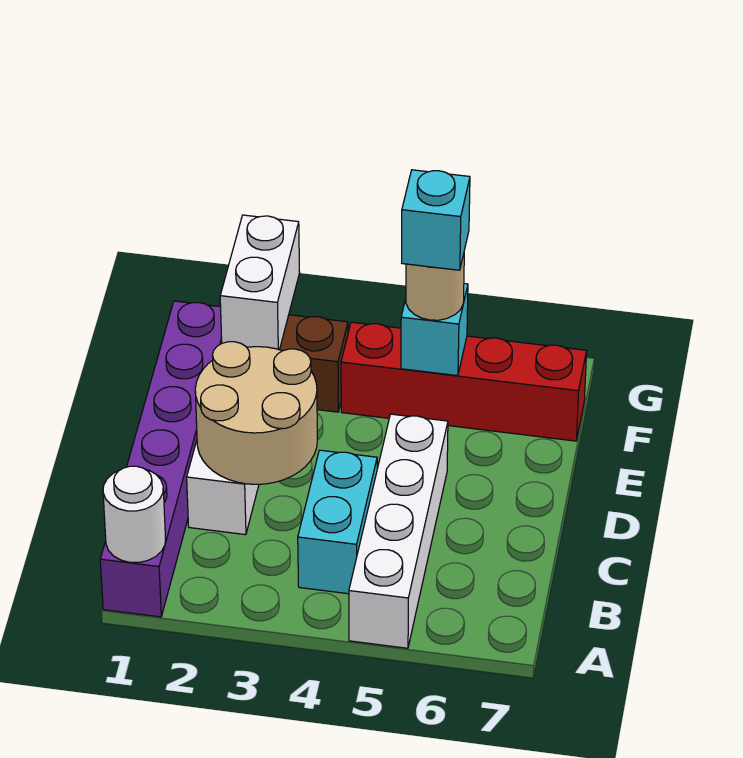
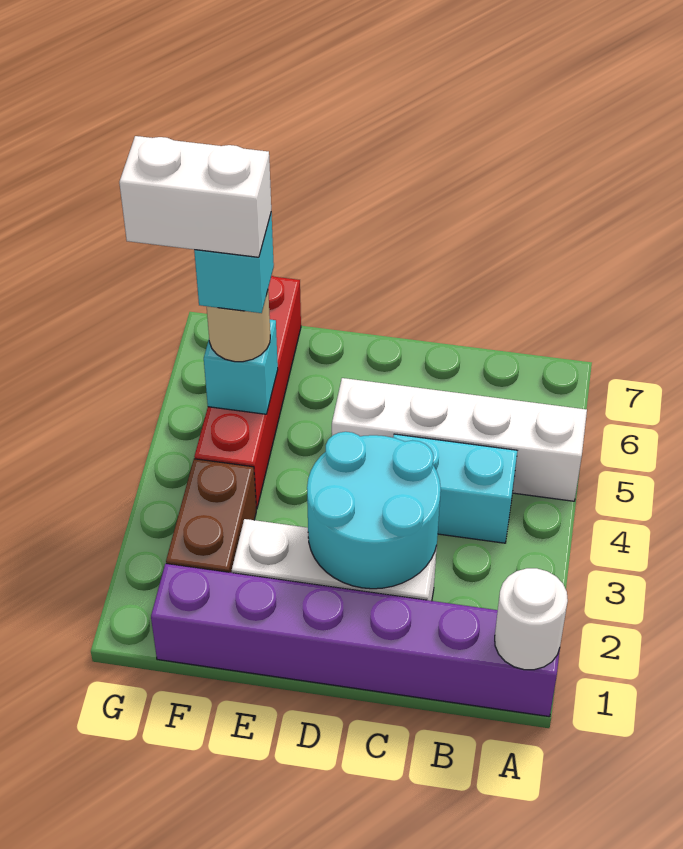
tan 2x2 round brick [195,342,317,484] -> cyan 2x2 round brick [307,432,441,589]
white 1x2 brick [220,215,300,350] -> white 1x2 brick moved to [119,136,271,257]

